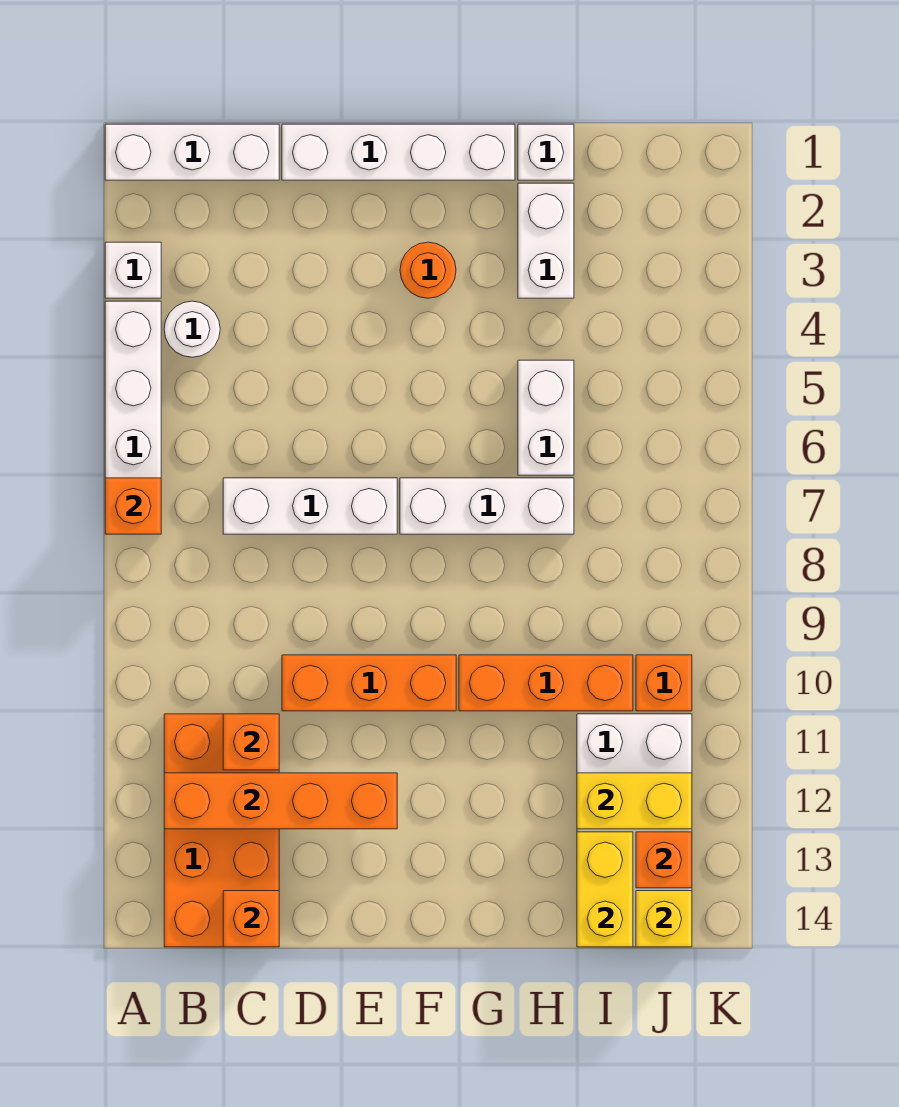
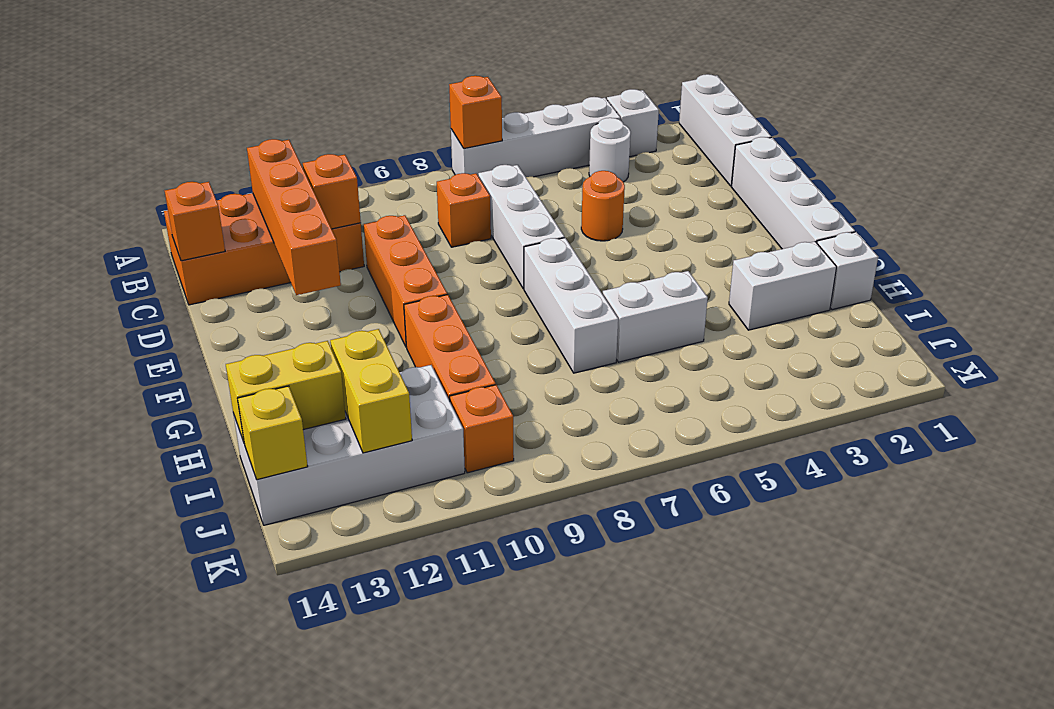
orange 1x1 round brick [400,242,456,298] -> orange 1x1 round brick moved to [581,171,625,241]
orange 1x1 brick [636,832,692,888] -> orange 1x1 brick moved to [437,173,491,247]

